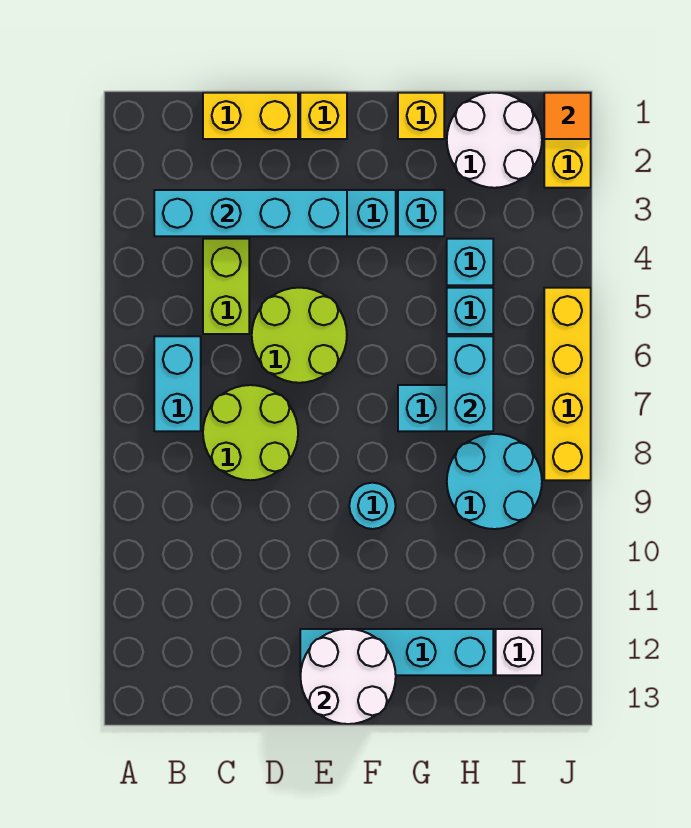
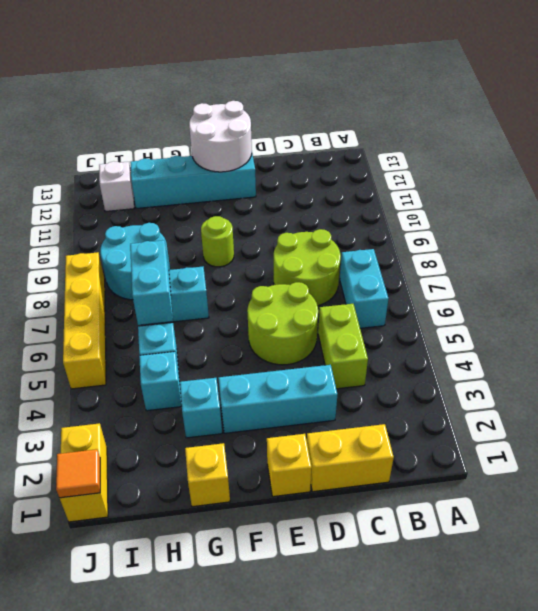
cyan 1x4 brick [154,190,347,236] -> none
cyan 1x1 round brick [349,483,396,529] -> lime 1x1 round brick [201,216,234,267]
white 2x2 round brick [447,93,542,188] -> none

